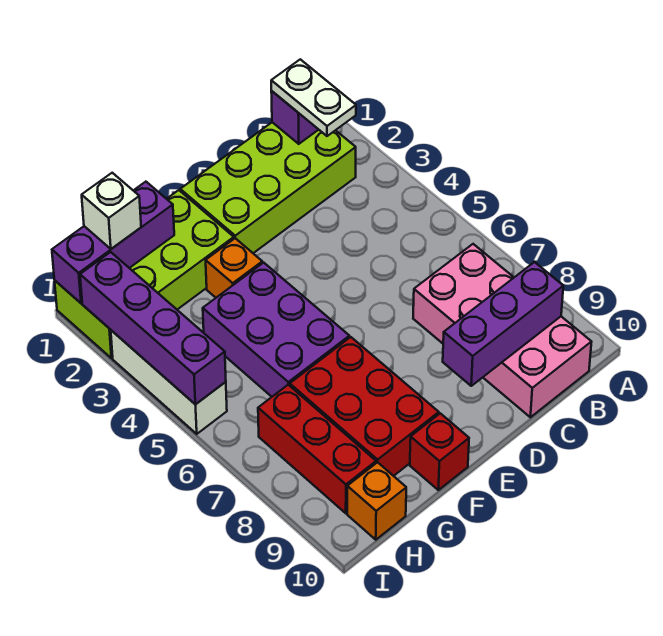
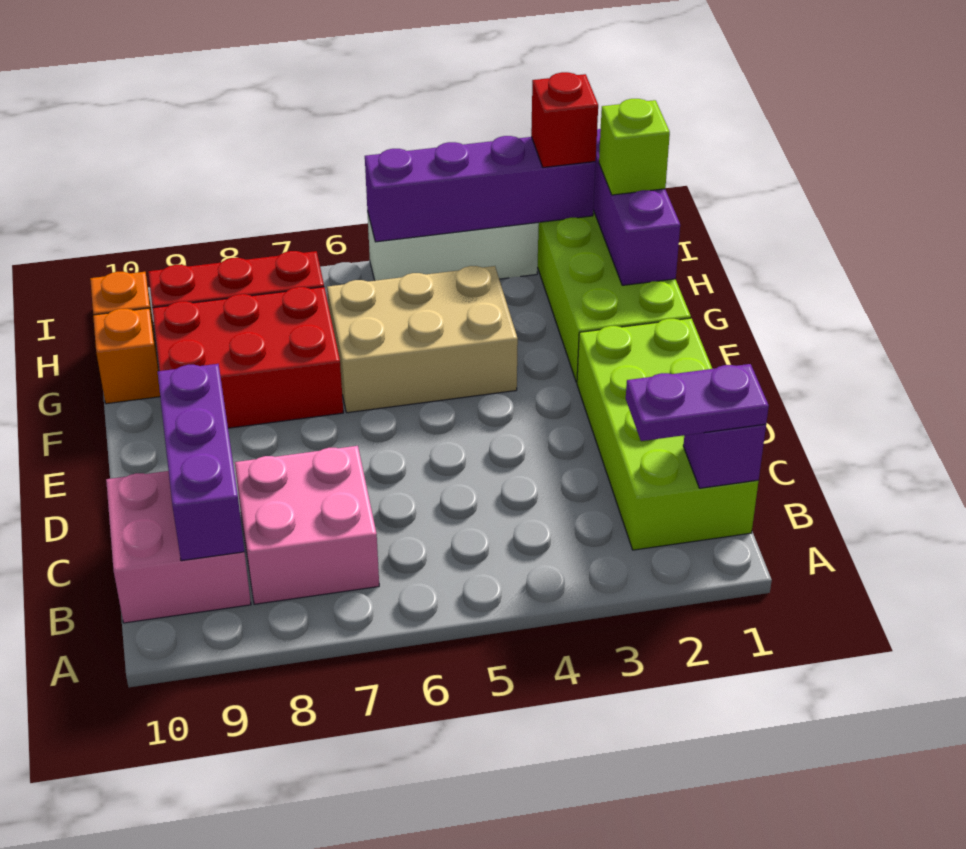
white 1x2 plate [271,59,356,136] -> purple 1x2 plate [626,364,769,441]
orange 1x1 brick [206,238,262,298] -> orange 1x1 brick moved to [93,308,160,404]
purple 2x3 brick [203,263,349,397] -> tan 2x3 brick [327,266,518,413]
red 1x1 brick [410,413,469,490] -> red 1x1 brick moved to [531,72,598,167]
white 1x1 brick [82,173,141,249] -> lime 1x1 brick [599,99,670,195]

